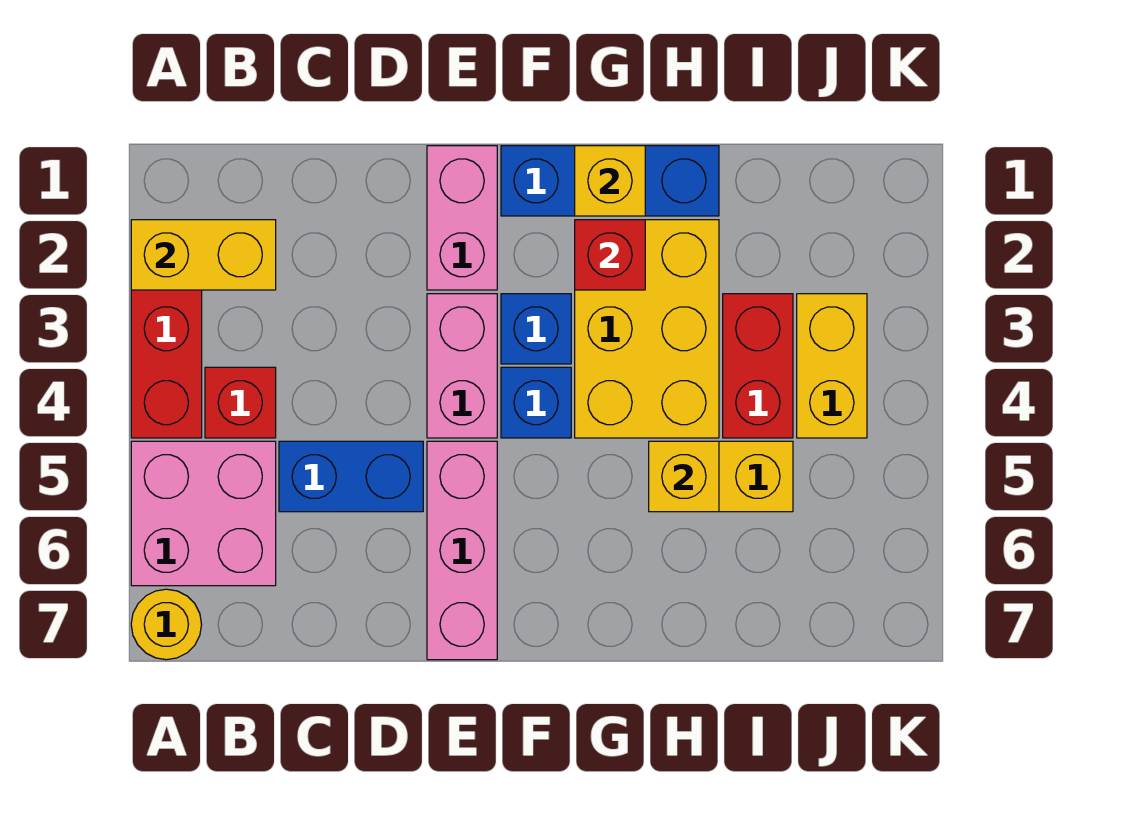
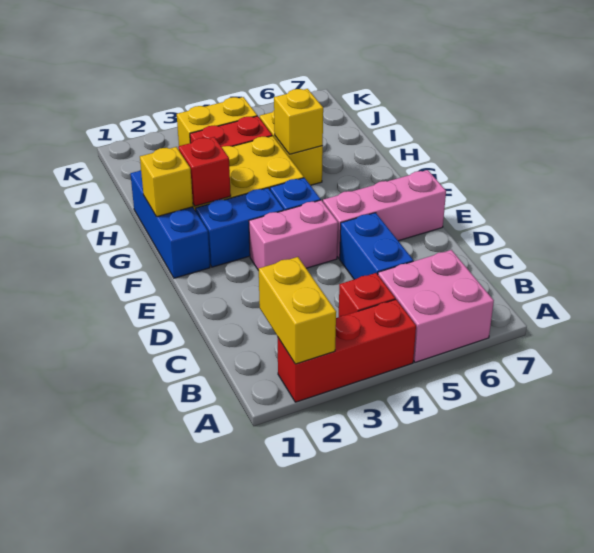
yellow 1x1 round brick [131,589,202,660] -> none
pink 1x2 brick [427,146,497,290] -> none
blue 1x1 brick [501,294,571,364] -> blue 1x2 brick [196,188,284,267]

